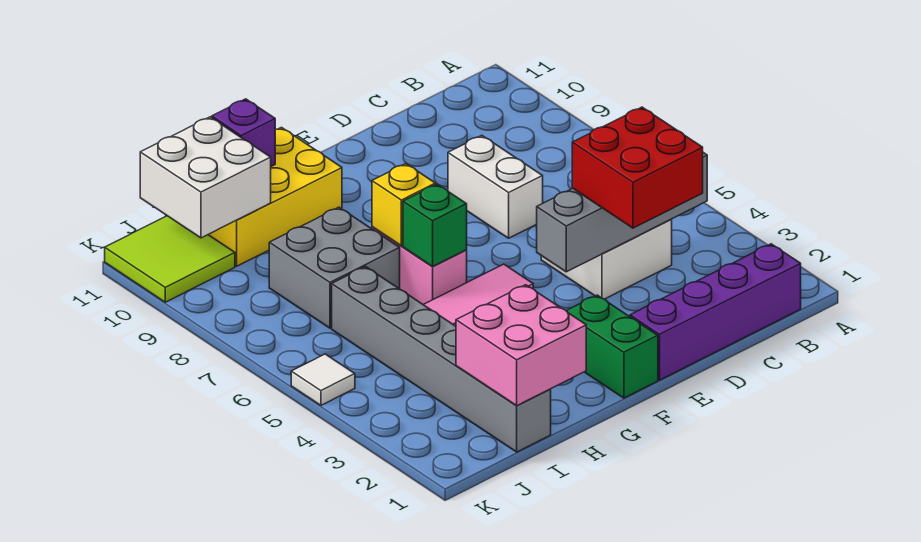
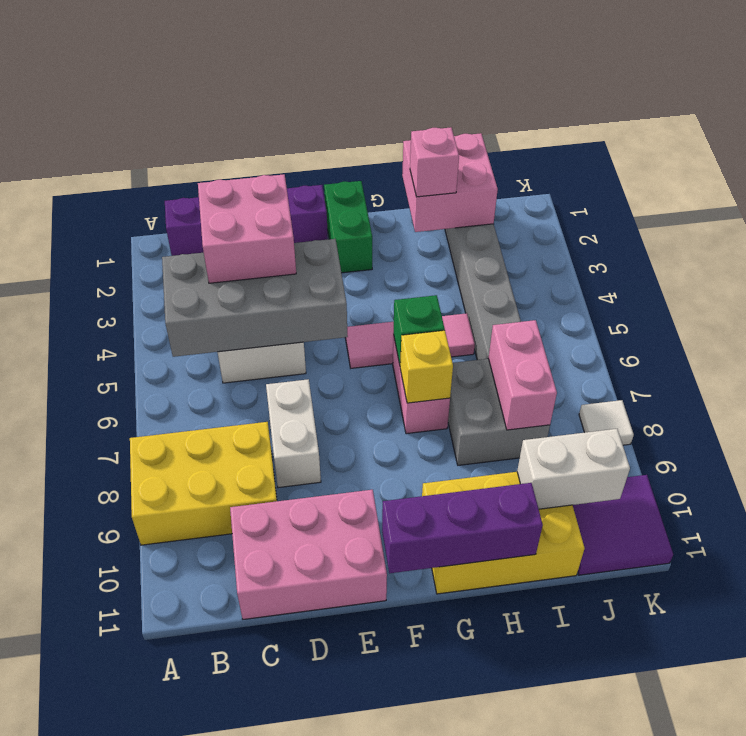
none -> yellow 2x3 brick [130,422,277,545]
grey 1x4 brick [537,153,707,272] -> grey 2x4 brick [162,239,348,357]
red 2x2 brick [572,107,703,228] -> pink 2x2 brick [198,174,296,283]
none -> pink 2x3 brick [230,490,387,619]
none -> pink 1x1 brick [410,127,459,197]
purple 1x1 brick [212,99,275,166] -> purple 1x3 brick [382,483,543,573]
none -> pink 1x2 brick [489,320,557,430]
white 2x2 brick [140,117,271,238] -> white 1x2 brick [517,429,630,509]
lime 2x2 tile [105,216,235,302] -> purple 2x2 tile [573,475,673,575]
white 1x1 tile [291,354,355,405] -> white 1x1 tile moved to [579,400,634,445]

